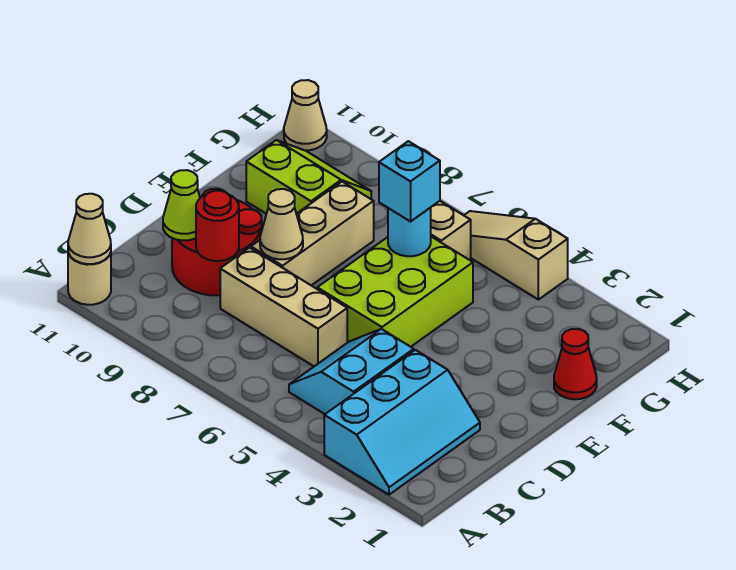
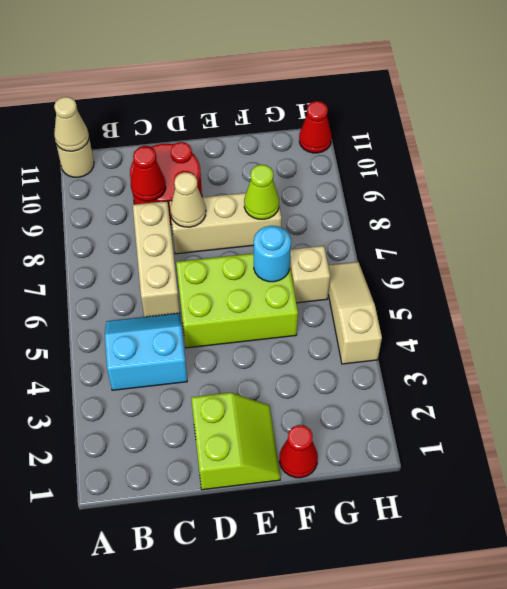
cyan 2x3 slope [324,350,480,495] -> none
red 1x1 round brick [196,191,239,261] -> red 1x1 cone [131,146,166,201]
lime 1x1 cone [163,170,200,241] -> lime 1x1 cone moved to [244,165,279,219]
cyan 1x1 brick [379,141,440,222] -> none
lime 2x2 slope [246,140,371,214] -> lime 2x2 slope moved to [191,393,280,490]
tan 1x1 cone [284,80,327,150] -> red 1x1 cone [299,101,332,153]

